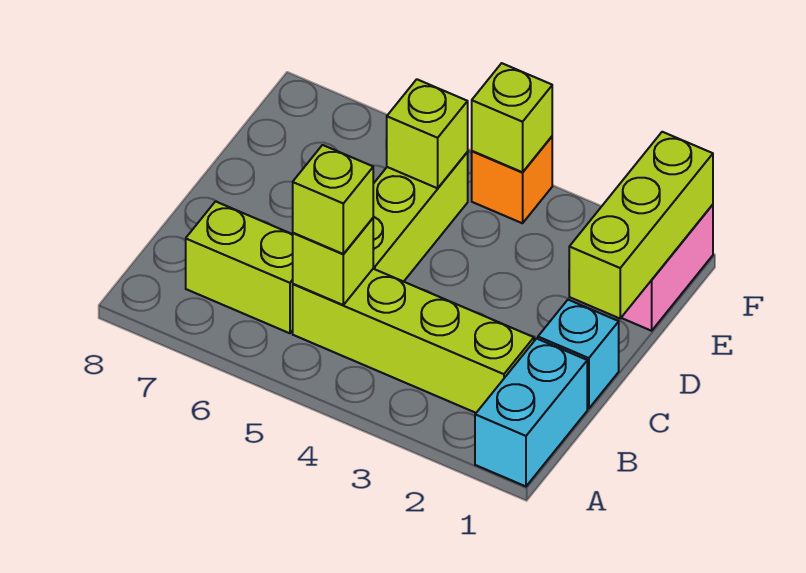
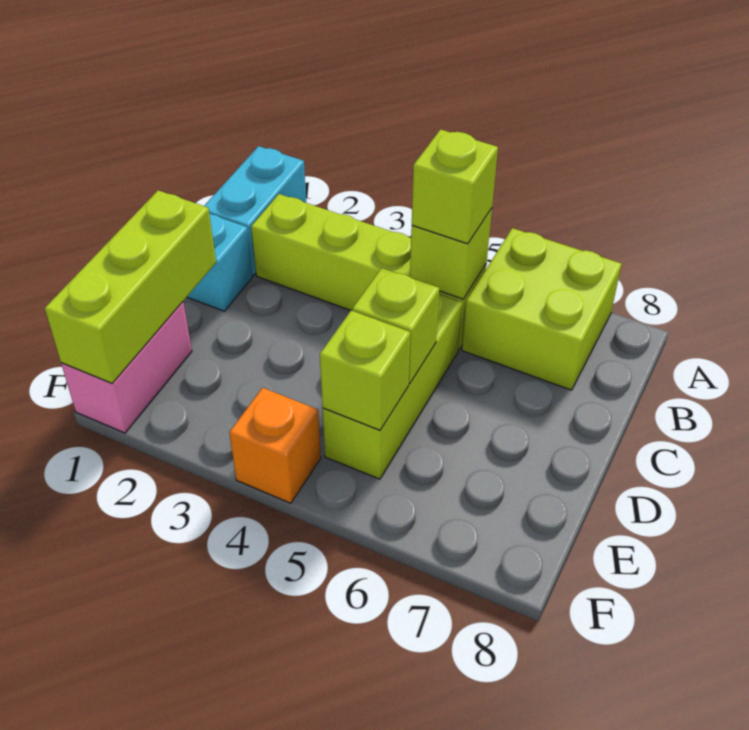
lime 1x2 brick [186,201,293,333] -> lime 2x2 brick [462,228,621,390]
lime 1x1 brick [472,63,552,172] -> lime 1x1 brick moved to [352,268,439,384]

